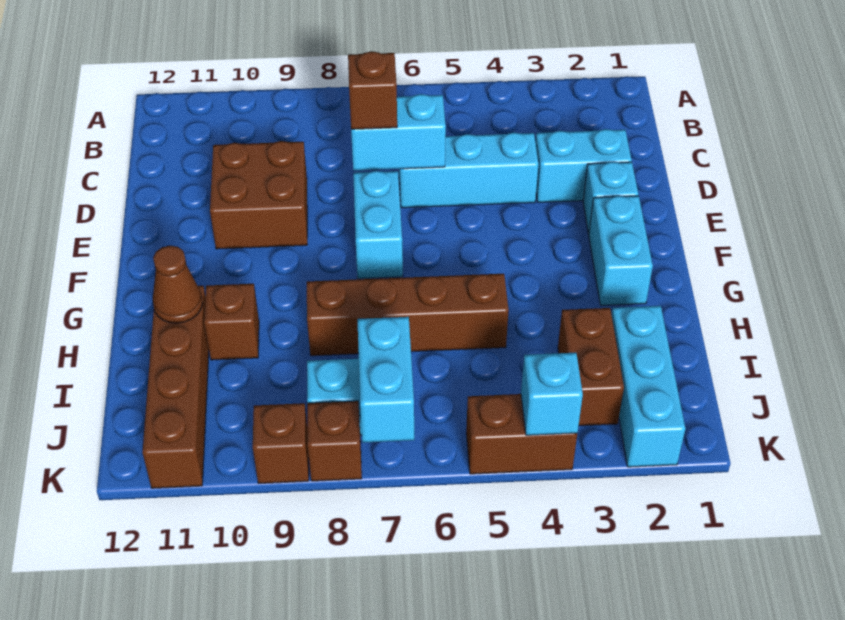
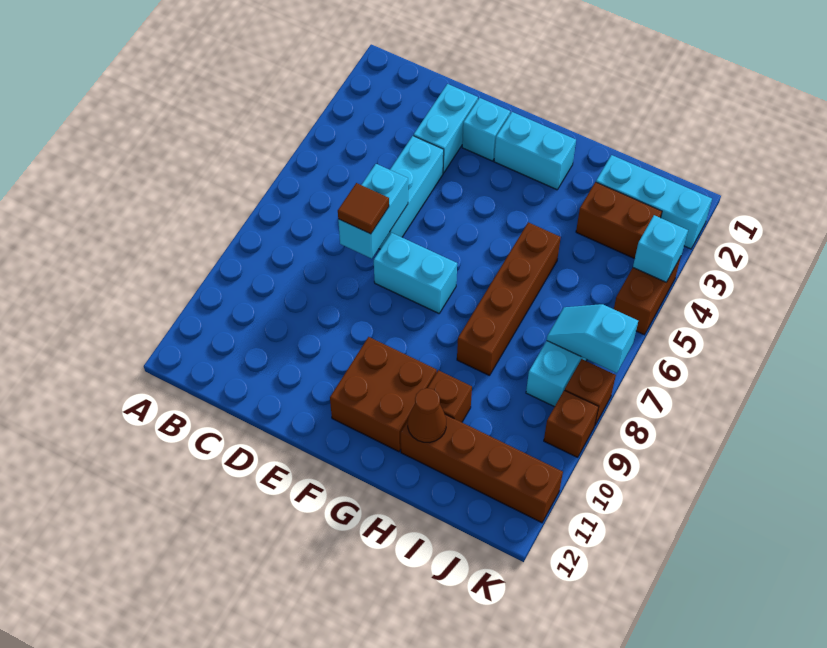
brown 1x1 brick [348,51,397,129] -> brown 1x1 tile [338,183,389,234]
brown 2x2 brick [210,141,307,249] -> brown 2x2 brick moved to [330,337,437,452]
cyan 1x2 brick [357,317,414,443] -> cyan 1x2 slope [547,304,638,373]

